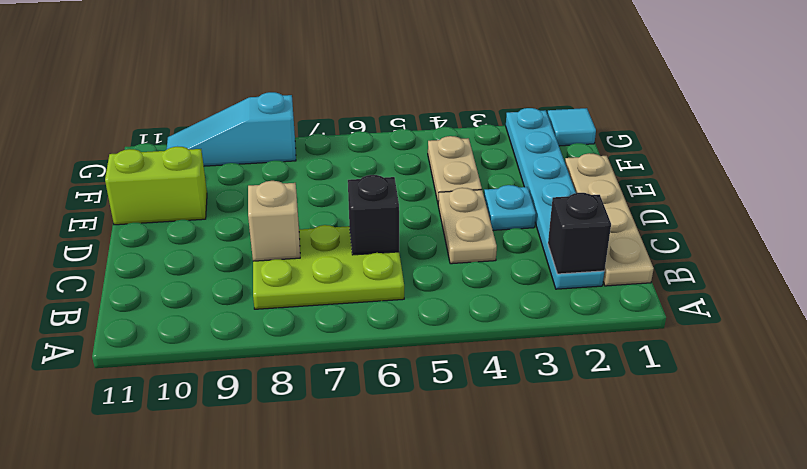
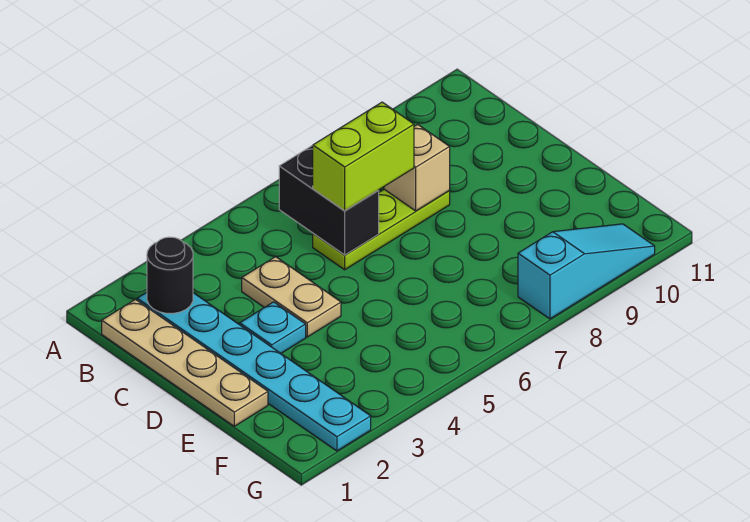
black 1x1 brick [548,193,611,274] -> black 1x1 round brick [147,237,193,313]
lime 2x3 plate [253,225,404,309] -> lime 1x3 plate [313,189,450,270]
black 1x1 brick [348,175,399,255] -> black 1x2 brick [279,145,379,255]
tan 1x2 plate [428,136,482,202] -> none
lime 1x2 brick [105,147,207,225] -> lime 1x2 brick moved to [313,102,414,211]
cyan 1x1 tile [547,108,596,146] -> none

